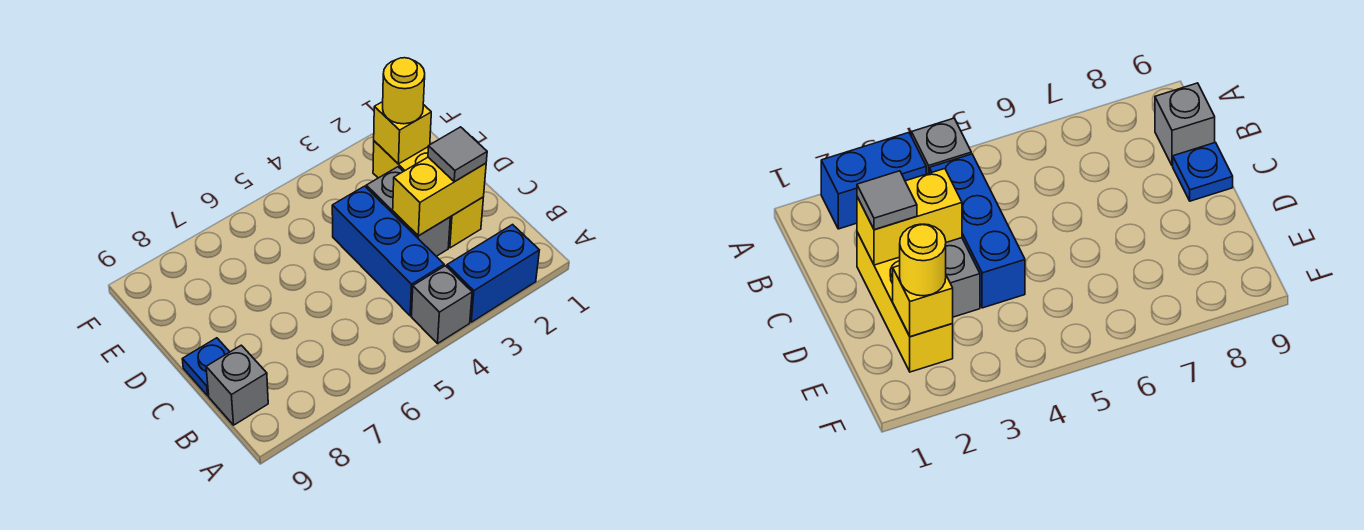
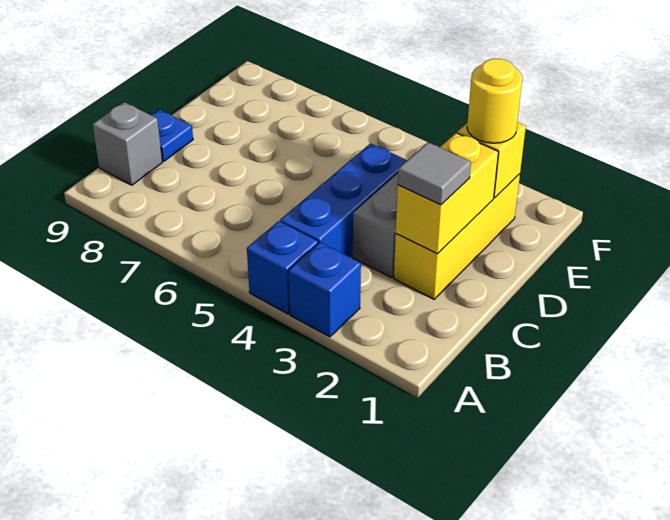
blue 1x2 brick [447,225,539,322] -> blue 1x1 brick [289,242,361,337]
grey 1x1 brick [412,266,472,343] -> blue 1x1 brick [247,221,318,314]
yellow 1x2 brick [393,157,486,236] -> yellow 1x2 brick turned to [396,133,498,254]

